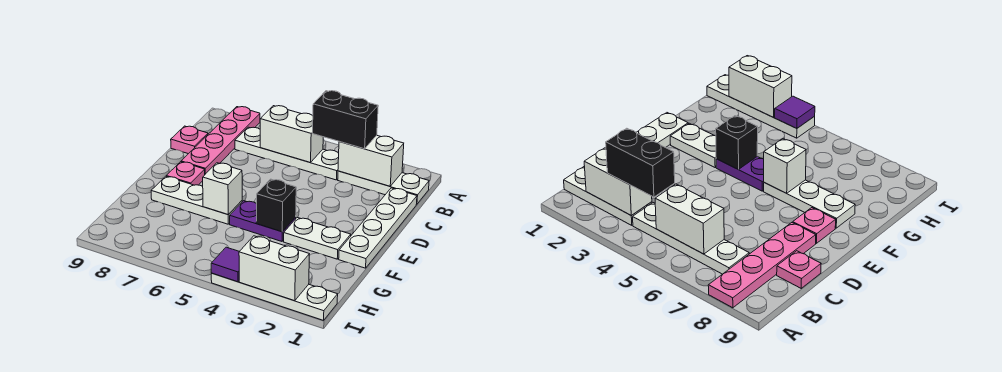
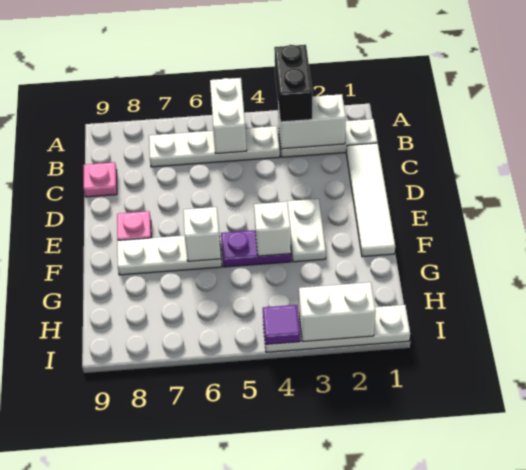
pink 1x4 plate [181,107,260,174] -> none
black 1x2 brick [313,91,378,149] -> black 1x2 brick turned to [274,45,312,122]
white 1x2 brick [260,106,323,162] -> white 1x2 brick turned to [210,78,247,154]
white 1x4 plate [339,188,417,268] -> white 1x4 tile [346,143,395,257]
white 1x2 plate [284,217,351,259] -> white 1x2 plate turned to [287,199,326,262]
black 1x1 brick [256,179,296,232] -> white 1x1 brick [254,202,291,256]

